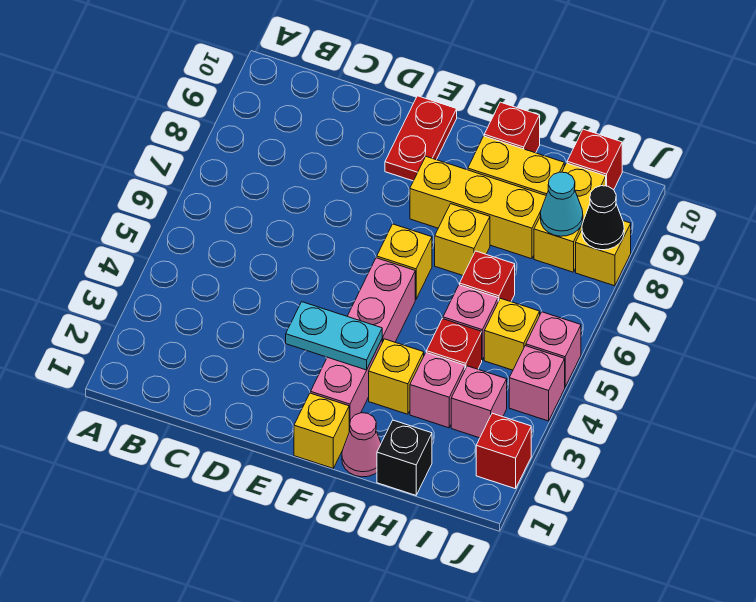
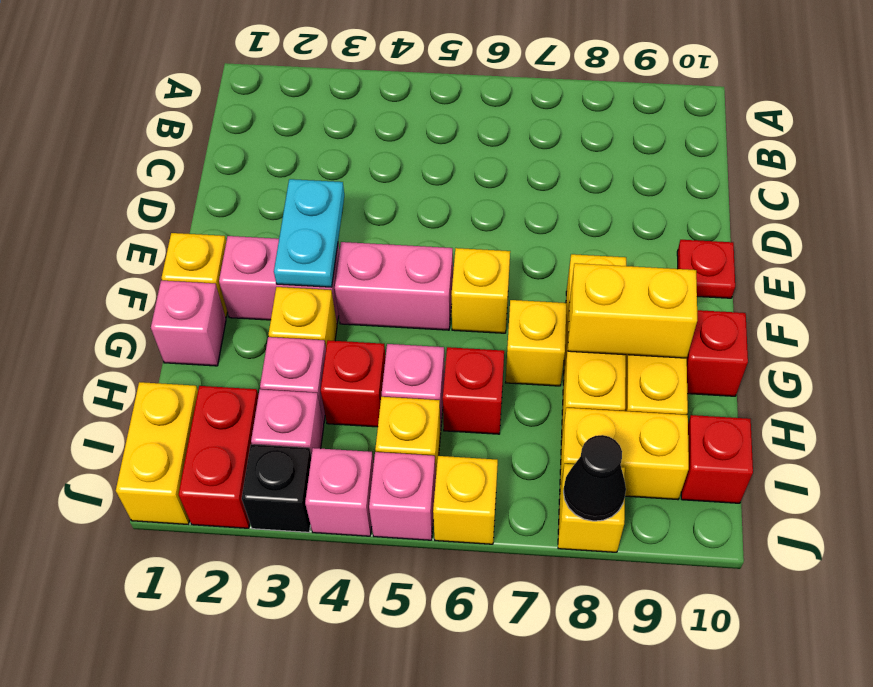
red 1x2 plate [385,96,457,181] -> red 1x1 plate [677,240,735,298]
pink 1x1 cone [342,413,381,477] -> pink 1x1 brick [151,281,226,366]
none -> yellow 1x2 brick [568,263,697,358]
black 1x1 brick [377,420,432,495] -> black 1x1 brick moved to [242,444,311,532]
none -> yellow 1x2 brick [116,382,198,524]
cyan 1x1 cone [540,172,583,236] -> none
red 1x1 brick [476,413,531,489] -> red 1x2 brick [178,386,258,528]
none -> yellow 1x1 brick [433,456,498,544]

